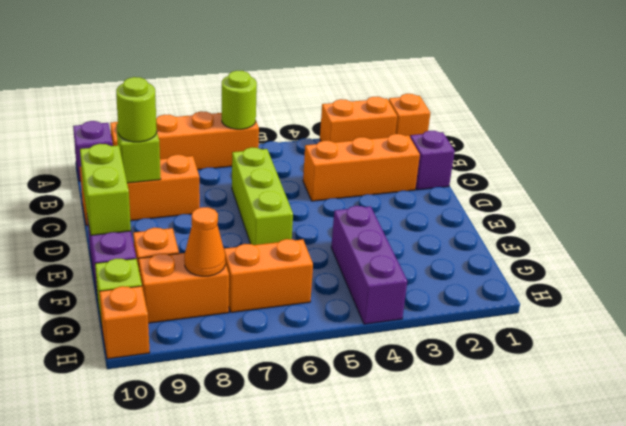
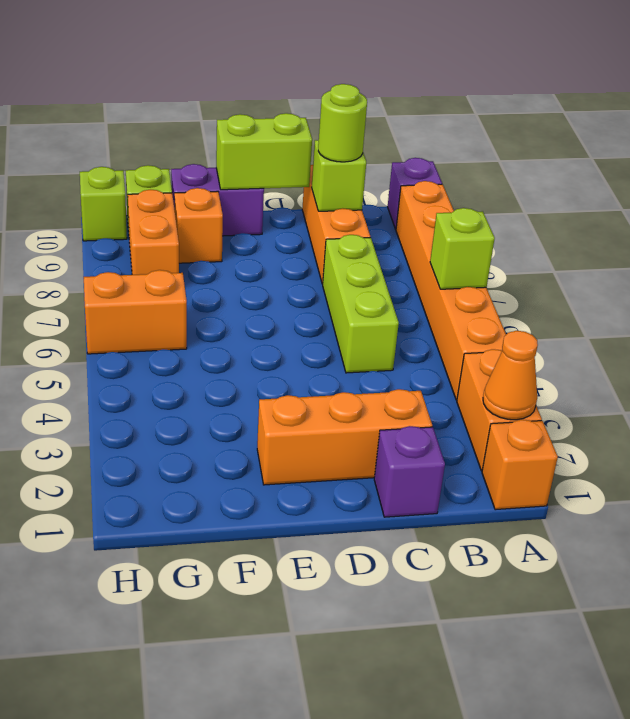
orange 1x4 brick [110,111,259,170] -> orange 1x6 brick [396,181,506,400]
lime 1x1 round brick [222,71,257,129] -> lime 1x1 brick [430,208,495,289]
orange 1x3 brick [303,134,420,201] -> orange 1x3 brick turned to [257,389,432,485]
lime 1x3 brick [232,147,293,245] -> lime 1x3 brick turned to [323,235,399,373]
purple 1x3 brick [331,206,407,324] -> none
orange 1x2 brick [224,239,313,312] -> orange 1x2 brick turned to [84,270,187,354]
orange 1x1 cone [184,207,225,276] -> orange 1x1 cone moved to [483,331,538,420]
orange 1x1 brick [99,286,150,359] -> lime 1x1 brick [80,167,127,241]

